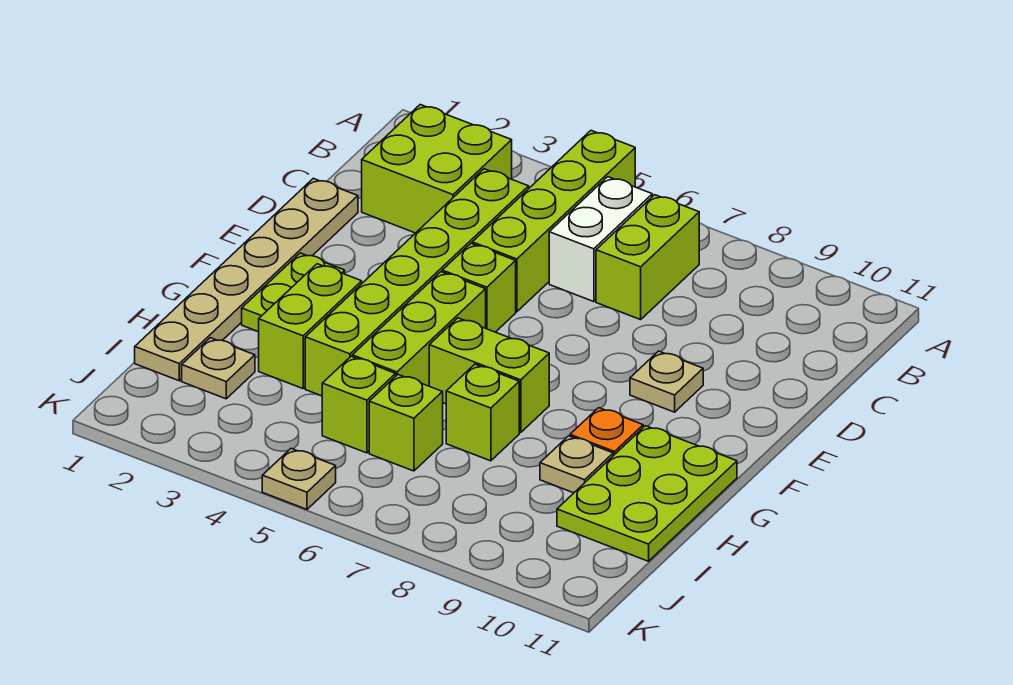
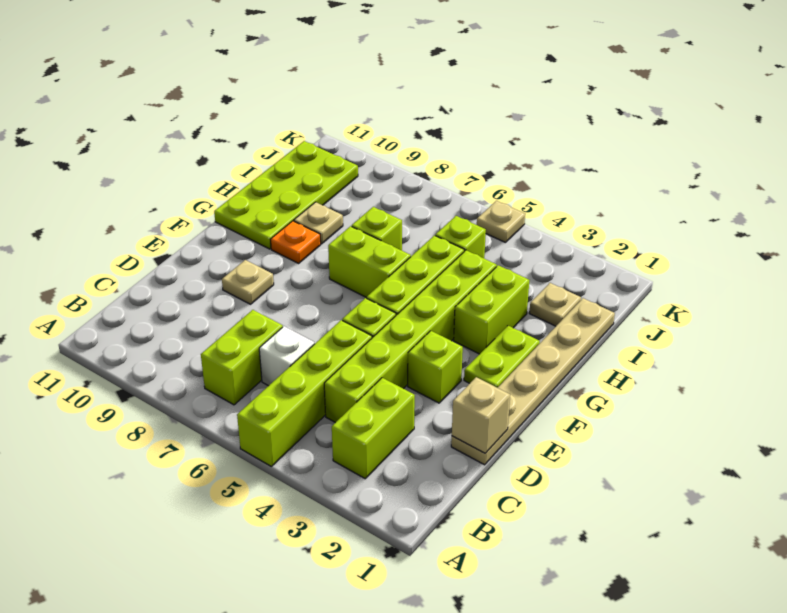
lime 2x2 brick [362,105,512,233] -> lime 1x2 brick [332,378,415,479]
white 1x2 brick [549,177,652,302] -> white 1x1 brick [259,326,315,386]
none -> tan 1x1 brick [452,377,510,453]
lime 2x3 plate [557,426,737,561] -> lime 2x4 plate [214,141,358,249]
lime 1x1 brick [369,375,443,471] -> lime 1x1 brick moved to [408,331,463,403]

